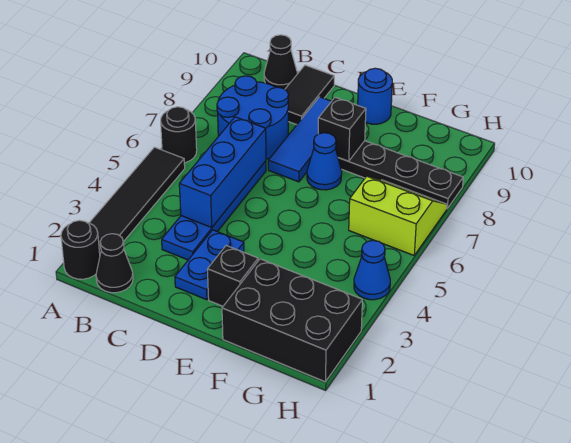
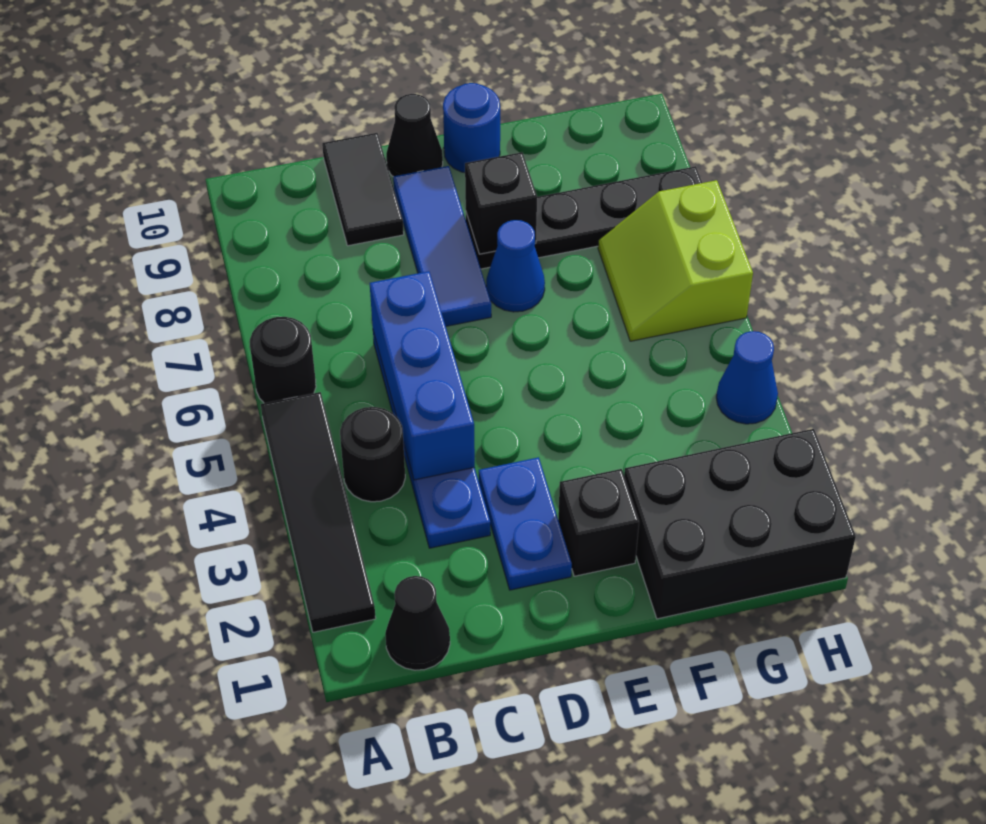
black 1x1 round brick [61,220,100,279] -> black 1x1 round brick moved to [340,407,405,502]
blue 2x2 round brick [217,76,288,159] -> none
black 1x1 cone [264,35,297,89] -> black 1x1 cone moved to [386,94,443,176]
lime 2x2 slope [349,176,447,255] -> lime 2x2 slope turned to [598,180,753,341]

